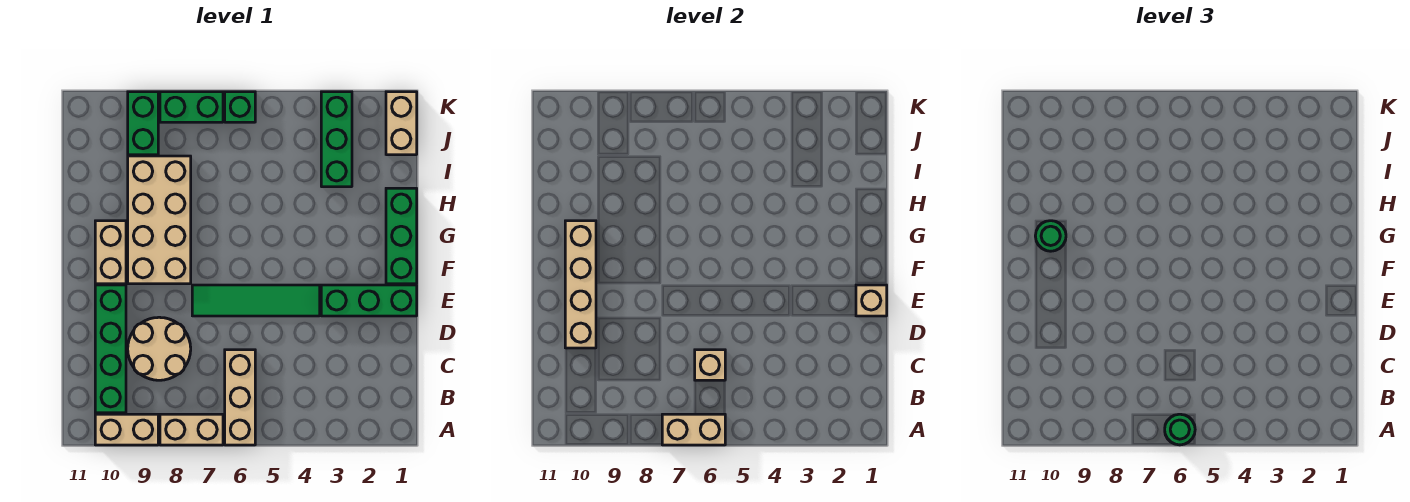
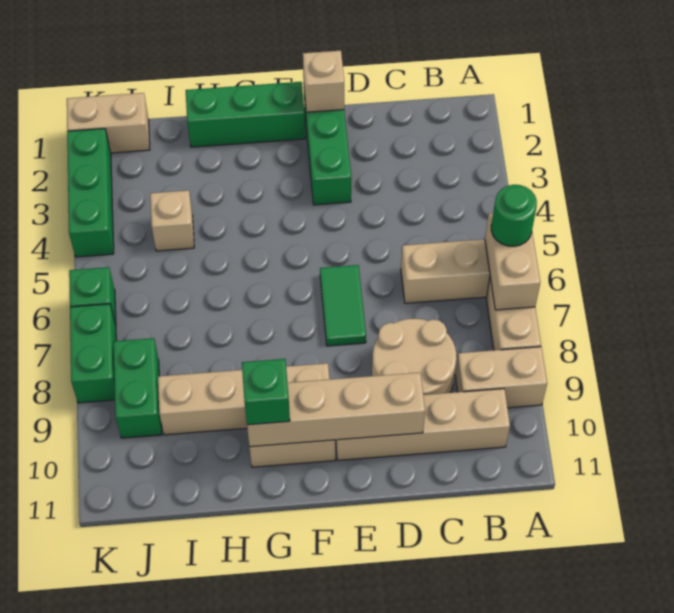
tan 1x2 brick [95,414,158,445] -> tan 1x2 brick turned to [455,347,547,408]
green 1x4 brick [95,285,126,413] -> tan 1x4 brick [335,389,510,460]
tan 1x1 brick [695,350,725,380] -> tan 1x1 brick moved to [150,190,194,251]
green 1x4 tile [192,285,320,316] -> green 1x2 tile [320,265,366,346]
tan 2x4 brick [128,156,191,284] -> tan 1x4 brick [158,363,330,435]
green 1x1 round brick [1035,221,1066,251] -> green 1x1 brick [242,359,290,425]
green 1x3 brick [321,92,352,187] -> green 1x3 brick turned to [67,129,114,257]
green 1x2 brick [128,92,158,155] -> green 1x2 brick turned to [113,338,162,438]

